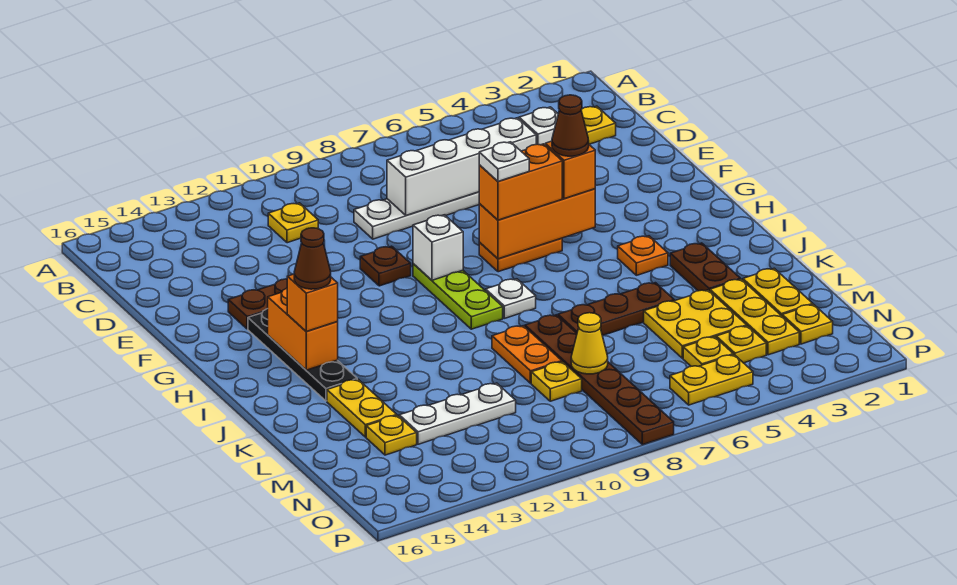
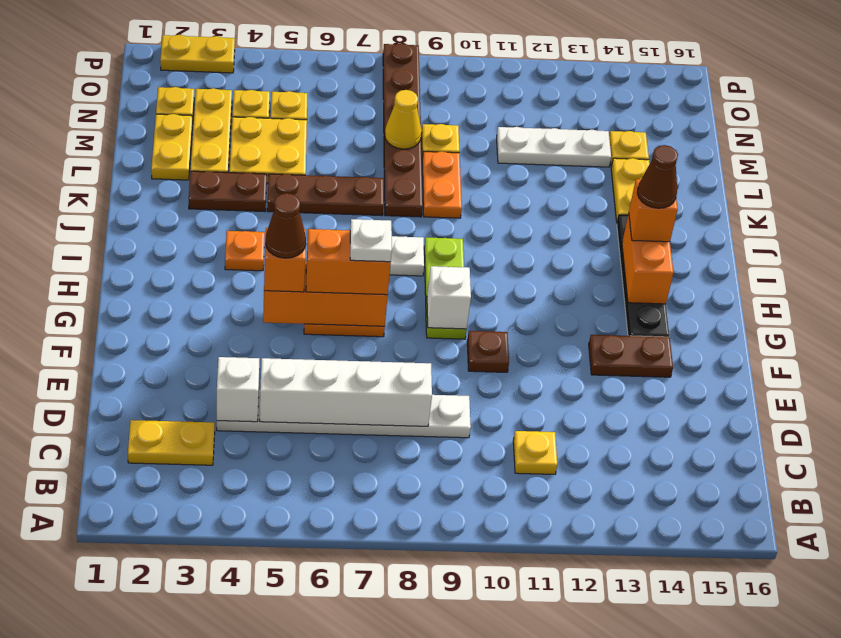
brown 1x2 plate [670,243,740,291] -> brown 1x2 plate turned to [189,171,267,211]
yellow 1x2 plate [670,355,753,405] -> yellow 1x2 plate moved to [160,35,235,73]

